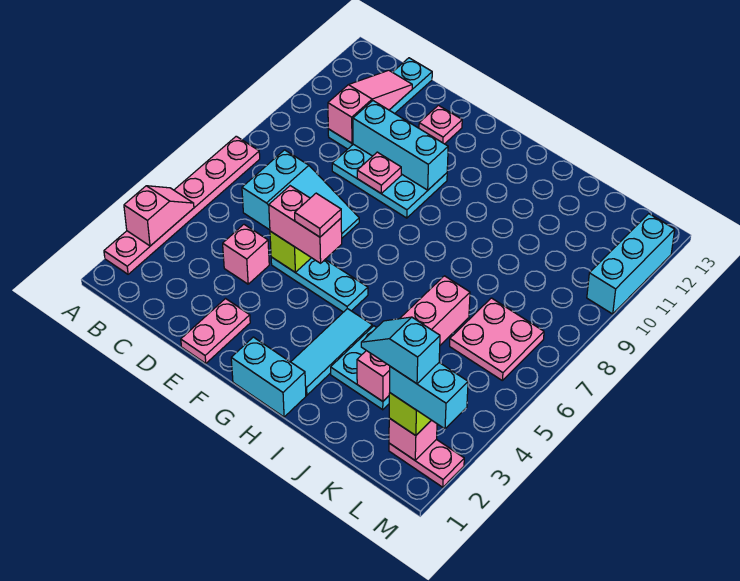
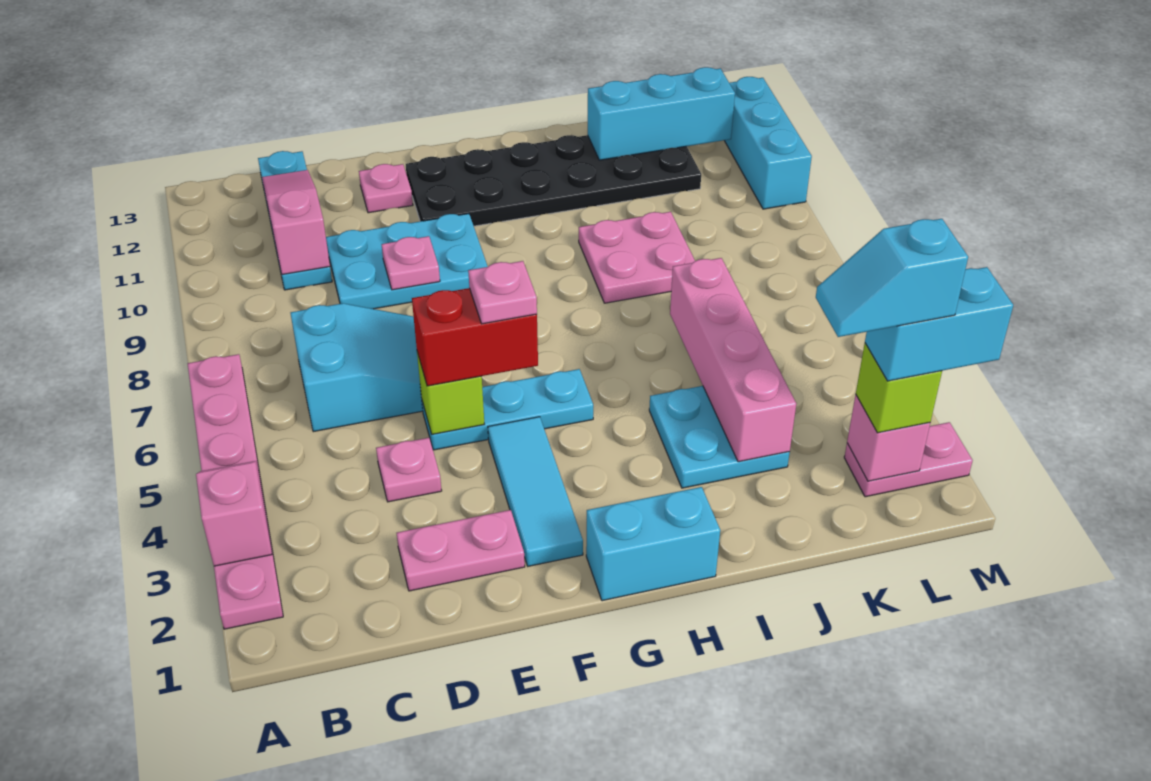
pink 1x1 brick [223,225,269,284] -> pink 1x1 plate [376,438,442,502]
cyan 1x3 brick [353,101,448,190] -> cyan 1x3 brick moved to [588,67,735,160]
pink 1x2 plate [181,299,250,363] -> pink 1x2 plate turned to [397,510,525,591]
pink 1x2 brick [269,186,342,263] -> red 1x2 brick [412,288,538,386]
pink 1x1 tile [295,193,341,237] -> pink 1x1 plate [468,261,537,324]
none -> black 2x6 plate [406,135,701,226]
cyan 1x3 tile [291,309,372,395] -> cyan 1x3 tile moved to [488,417,583,566]
pink 2x2 plate [450,298,544,380] -> pink 2x2 plate moved to [579,212,695,303]

